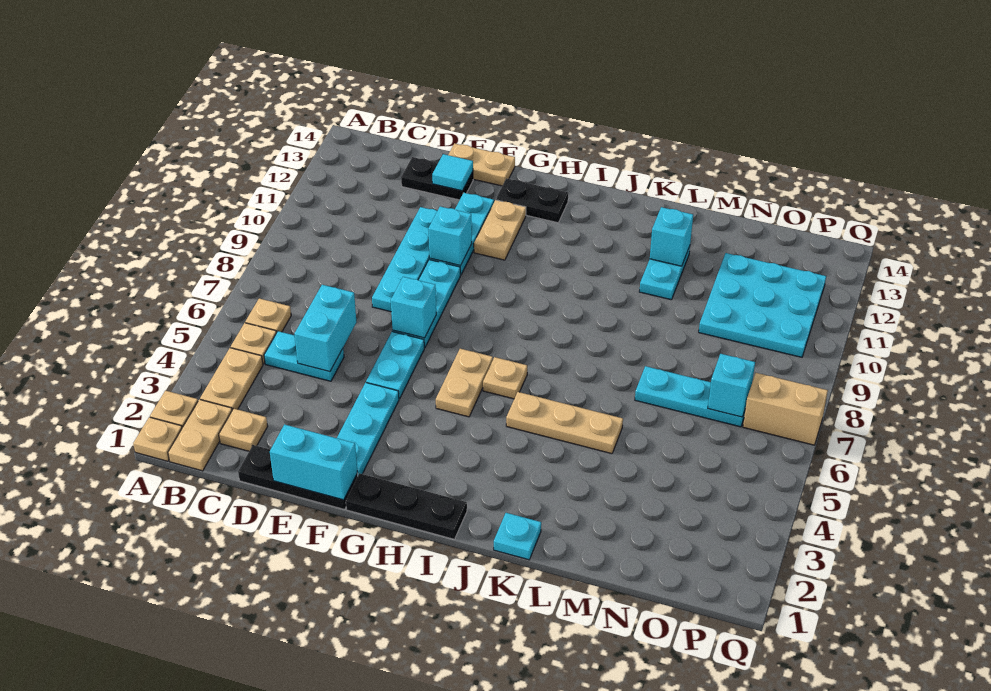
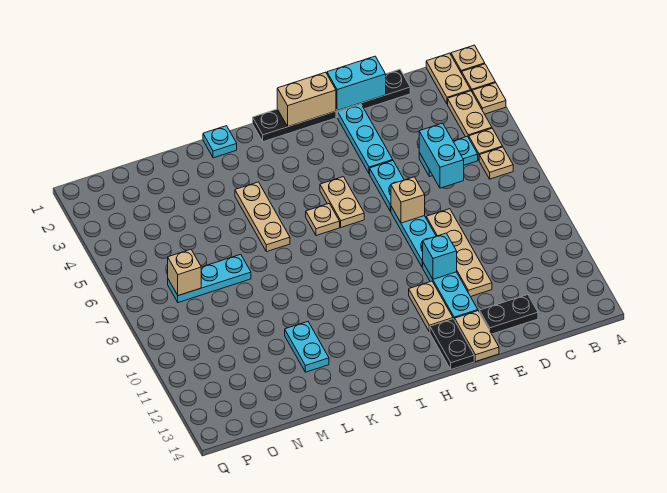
tan 1x1 plate [219,409,268,451] -> tan 1x1 plate moved to [472,83,506,114]
cyan 1x4 plate [372,207,437,312] -> tan 1x4 plate [426,209,492,297]
cyan 1x1 tile [432,154,473,191] -> none
tan 1x2 plate [448,143,515,186] -> tan 1x2 plate turned to [455,311,499,361]
cyan 1x1 brick [391,277,436,338] -> tan 1x1 brick [391,177,425,223]
black 1x2 plate [496,178,568,223] -> black 1x2 plate turned to [430,319,474,369]
tan 1x3 plate [506,392,623,454] -> tan 1x3 plate turned to [235,182,290,252]
cyan 1x1 brick [650,207,693,266] -> none
cyan 3x3 plate [699,253,826,357] -> none
cyan 1x1 brick [708,354,755,417] -> tan 1x1 brick [168,249,201,296]
tan 1x2 brick [743,373,828,445] -> tan 1x2 brick moved to [277,72,336,127]

